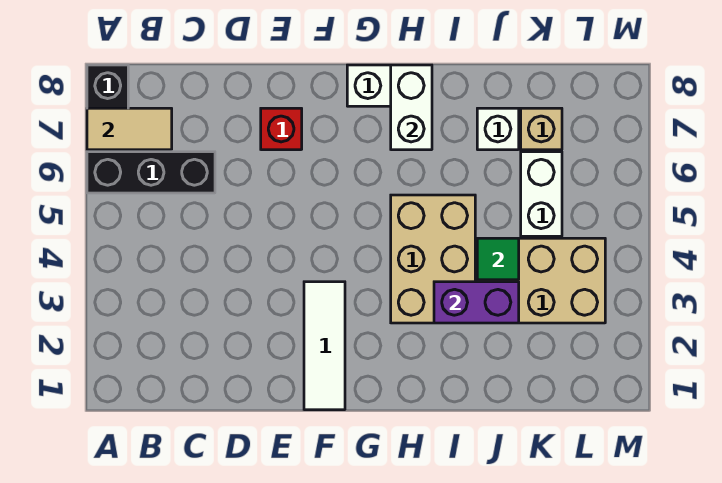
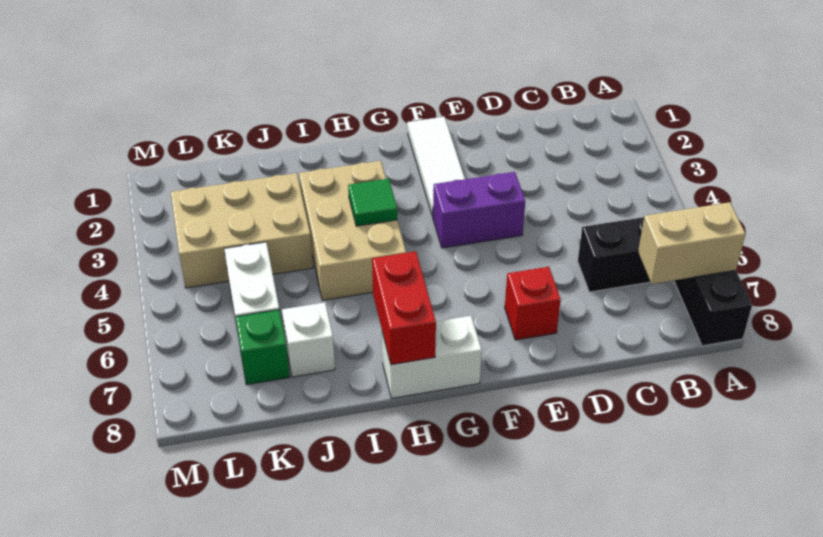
tan 1x2 tile [87,108,172,150] -> tan 1x2 brick [638,202,745,284]
white 1x2 brick [391,65,432,150] -> red 1x2 brick [372,251,436,365]
purple 1x2 brick [434,282,519,323] -> purple 1x2 brick moved to [433,172,525,248]
green 1x1 tile [477,238,519,280] -> green 1x1 tile moved to [348,179,397,226]
tan 1x1 brick [521,108,562,150] -> green 1x1 brick [236,310,290,385]

